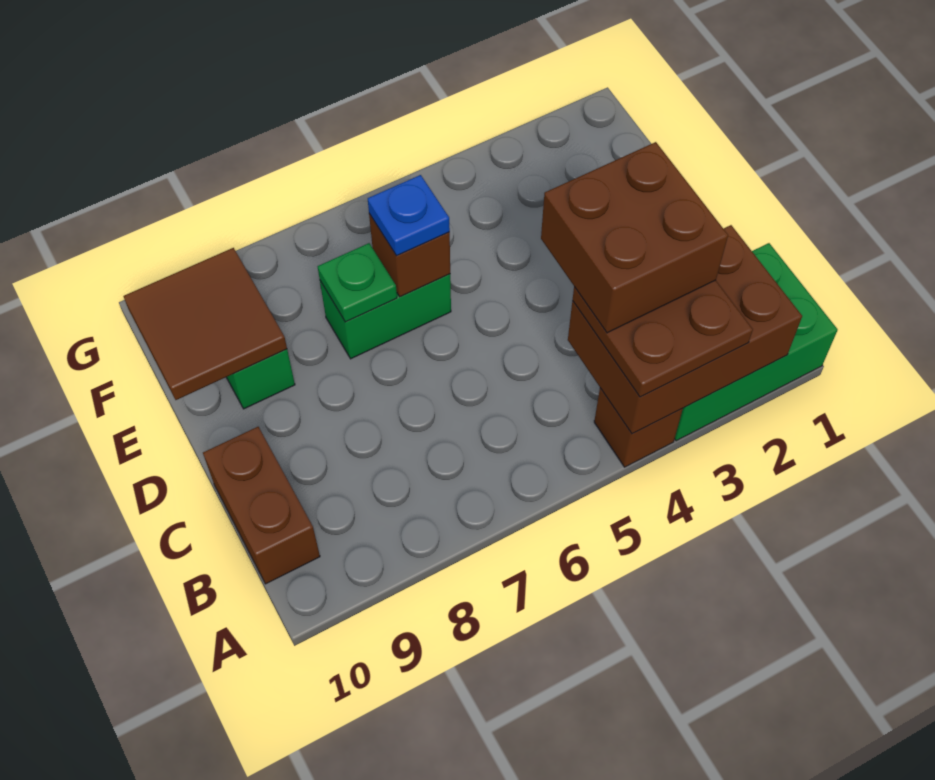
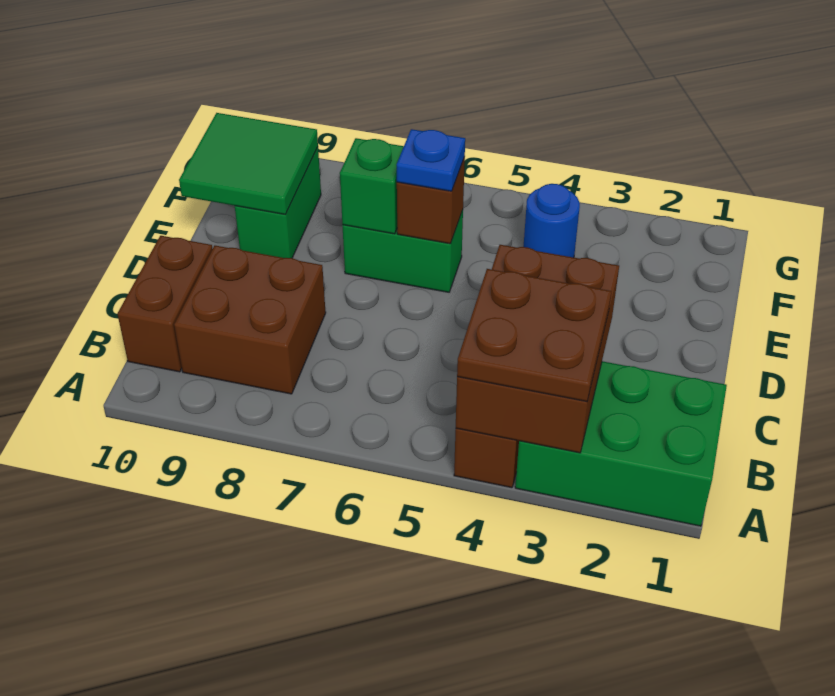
brown 2x3 brick [568,225,802,434] -> brown 2x3 brick turned to [456,245,619,453]
brown 2x2 brick [541,142,728,333] -> brown 2x2 brick moved to [174,246,326,394]
green 1x1 plate [318,243,397,322] -> green 1x1 brick [340,138,404,234]
brown 2x2 tile [123,248,287,400] -> green 2x2 tile [179,113,318,214]
none -> blue 1x1 round brick [523,184,580,258]

